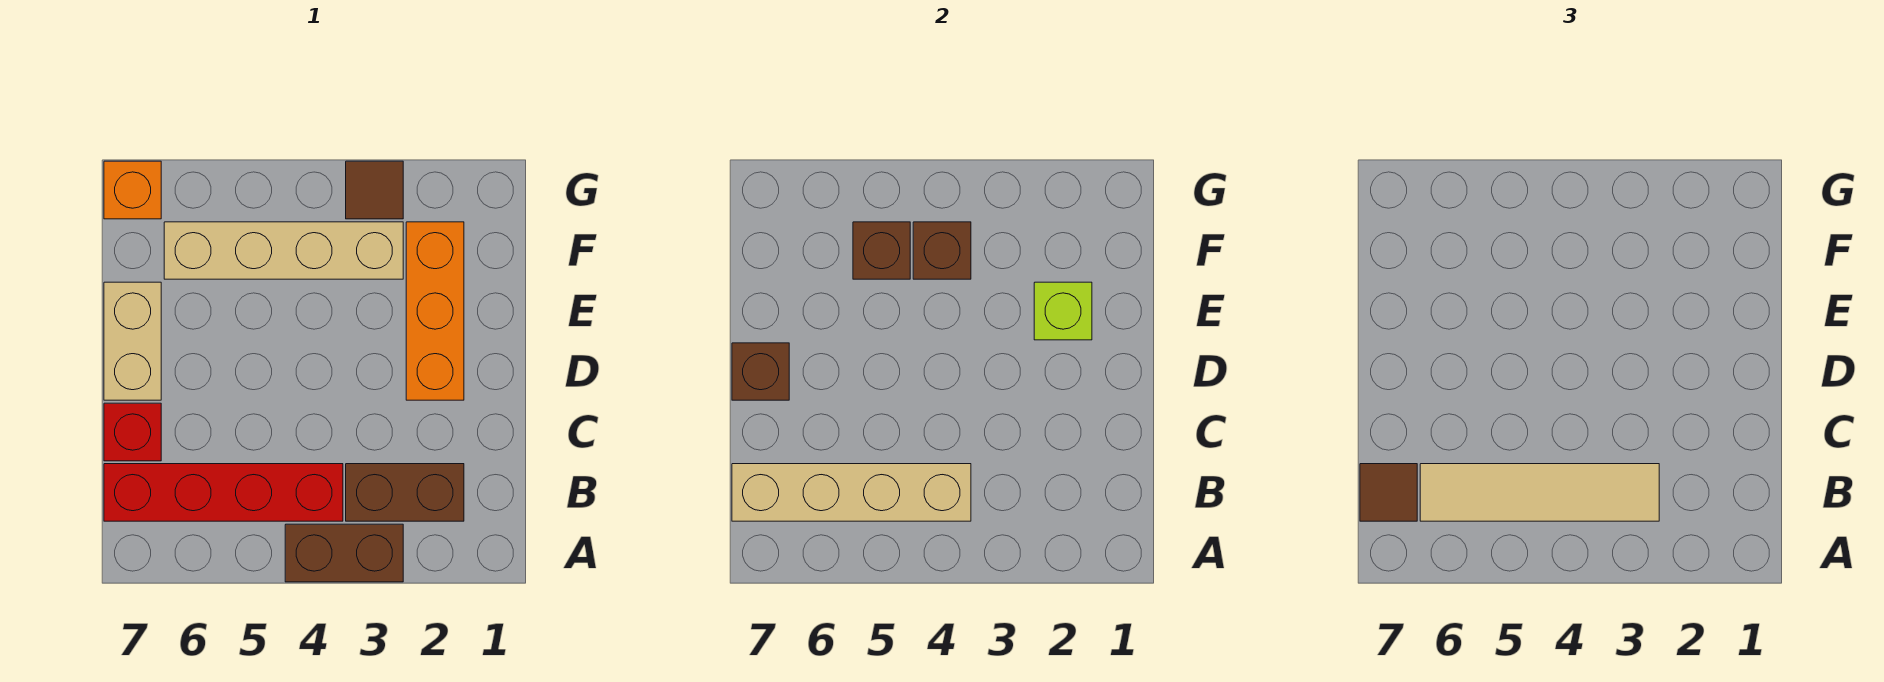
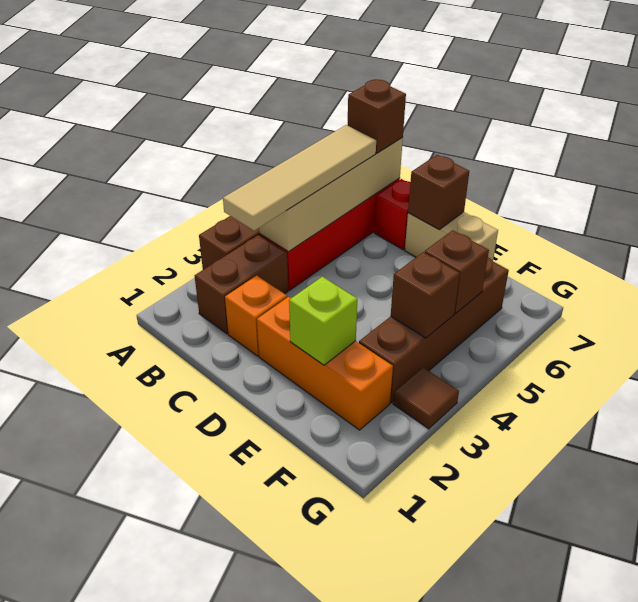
brown 1x1 tile [1360,464,1417,521] -> brown 1x1 brick [348,79,406,153]
tan 1x4 brick [164,222,403,279] -> brown 1x4 brick [359,257,509,403]
orange 1x1 brick [104,161,161,219] -> orange 1x1 brick moved to [225,275,287,356]

